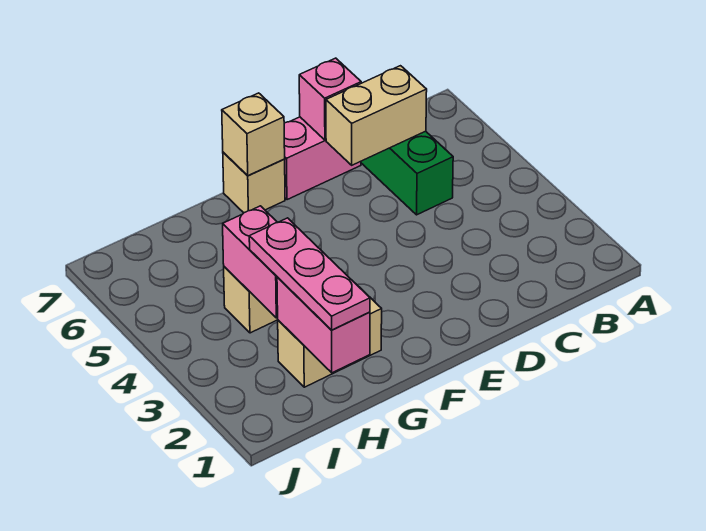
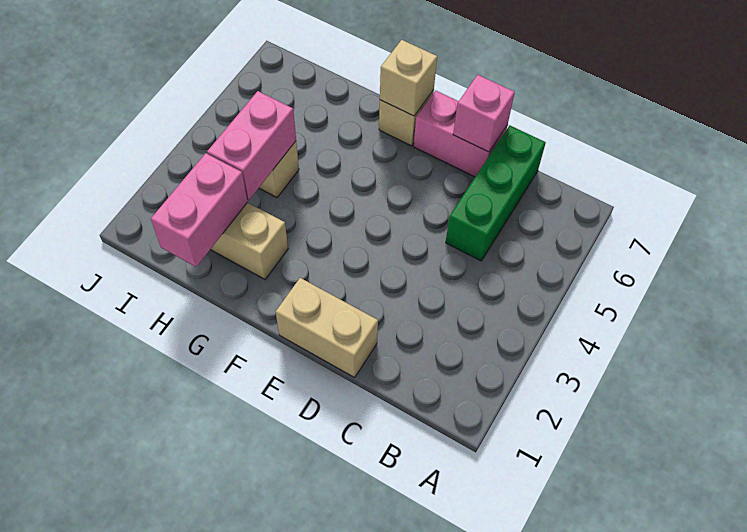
tan 1x2 brick [326,66,427,165] -> tan 1x2 brick moved to [276,278,378,377]
pink 1x3 plate [249,218,370,330] -> none

